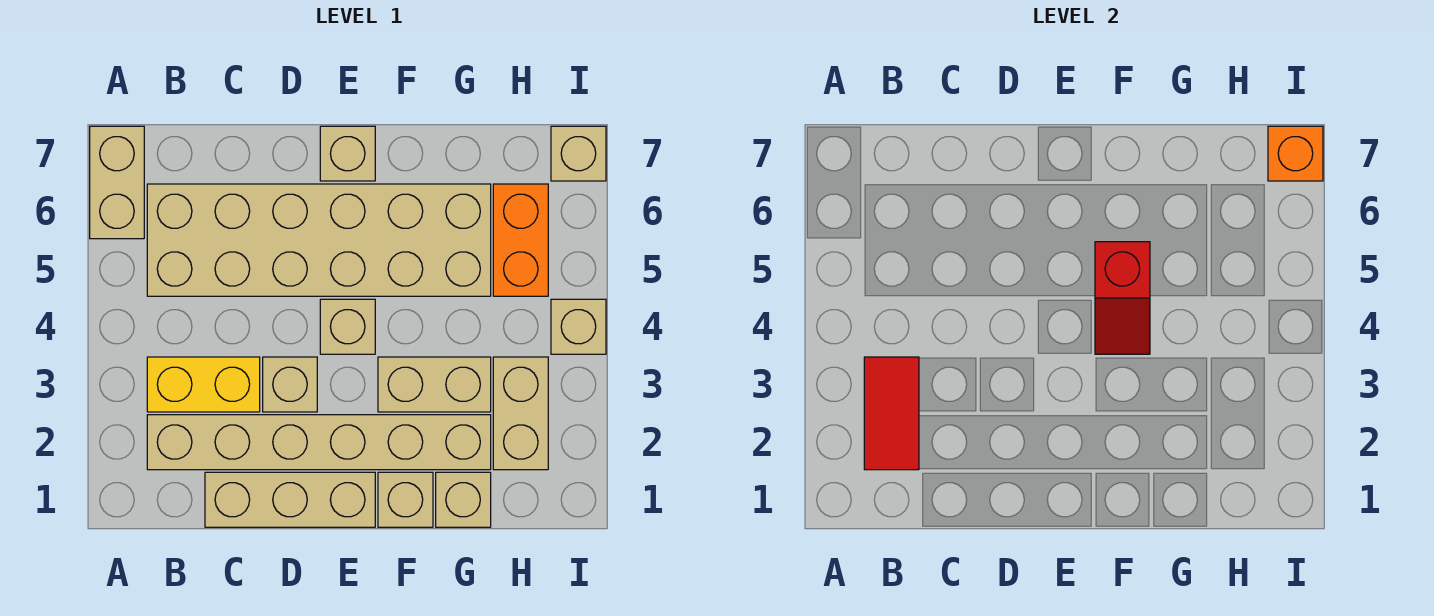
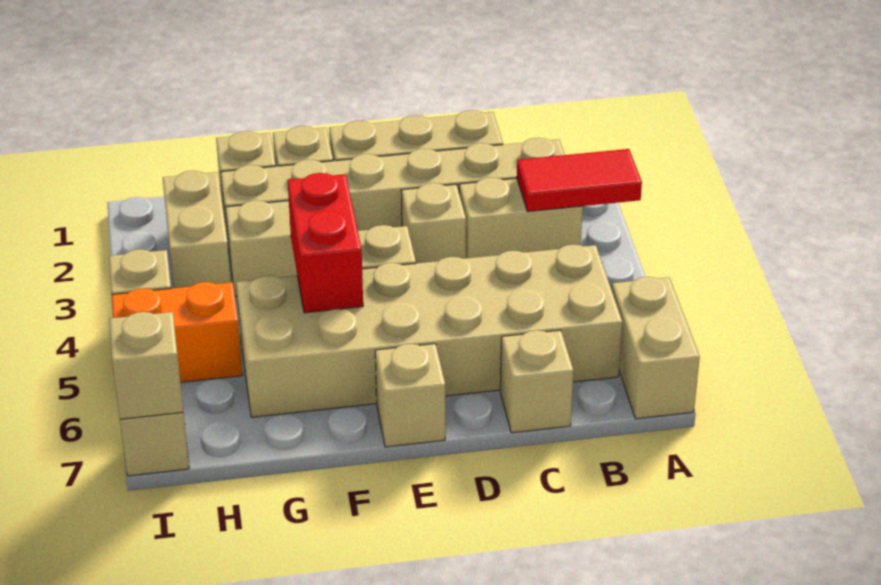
red 1x2 tile [864,357,919,470] -> red 1x2 tile turned to [517,149,642,211]
yellow 1x2 brick [147,357,260,412] -> tan 1x2 brick [459,177,583,258]
none -> tan 1x1 brick [500,330,574,433]
red 1x2 slope [1095,242,1150,354] -> red 1x2 brick [288,173,363,313]
orange 1x2 brick [493,184,548,296] -> orange 1x2 brick turned to [112,282,242,382]
orange 1x1 brick [1268,126,1323,181] -> tan 1x1 brick [109,312,183,419]

